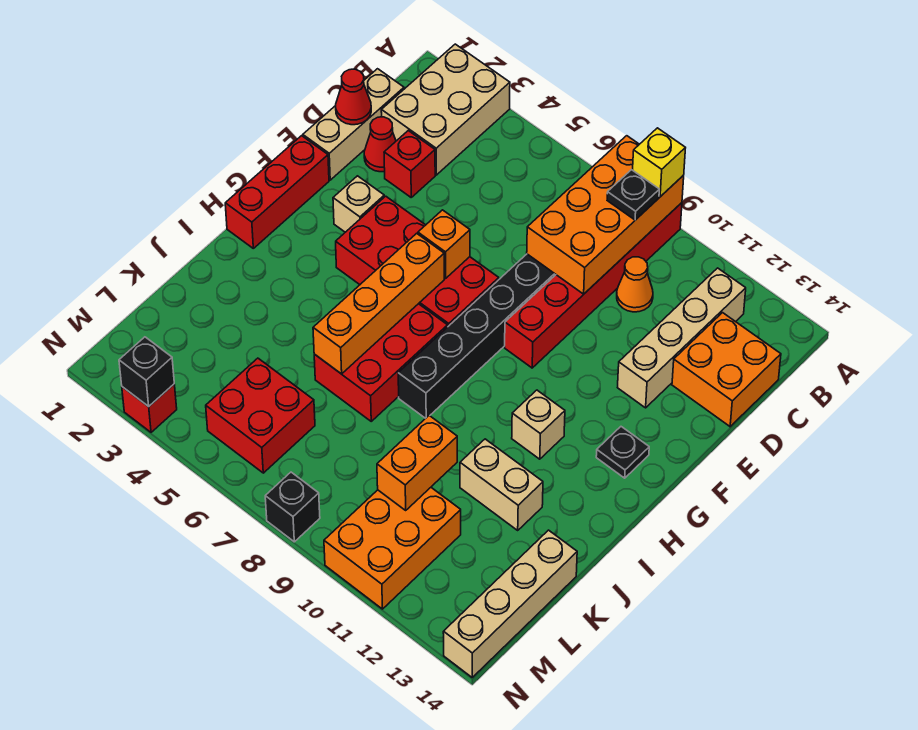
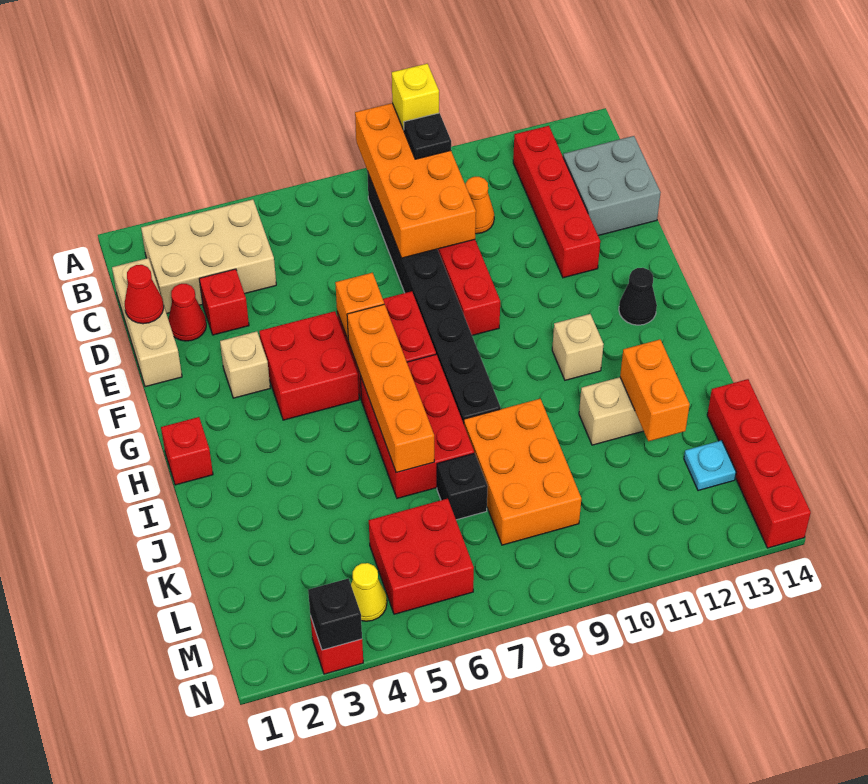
tan 2x3 brick [381,44,510,175] -> tan 2x3 brick turned to [141,199,276,314]
tan 1x4 brick [618,268,746,408] -> red 1x4 brick [513,126,600,278]
orange 2x2 brick [672,313,781,427] -> grey 2x2 brick [563,136,661,236]
red 1x3 brick [225,136,329,248] -> red 1x1 brick [161,417,213,485]
black 1x1 plate [596,427,649,478] -> black 1x1 cone [619,268,657,325]
orange 1x2 brick [377,416,457,510] -> orange 1x2 brick moved to [620,340,690,441]
tan 1x4 brick [443,530,577,677] -> red 1x4 brick [707,379,811,548]
orange 2x3 brick [324,488,461,609] -> orange 2x3 brick moved to [464,399,581,545]
none -> cyan 1x1 plate [684,440,736,491]
none -> yellow 1x1 cone [351,563,387,621]
black 1x1 brick [265,472,320,542] -> black 1x1 brick moved to [437,453,488,520]

